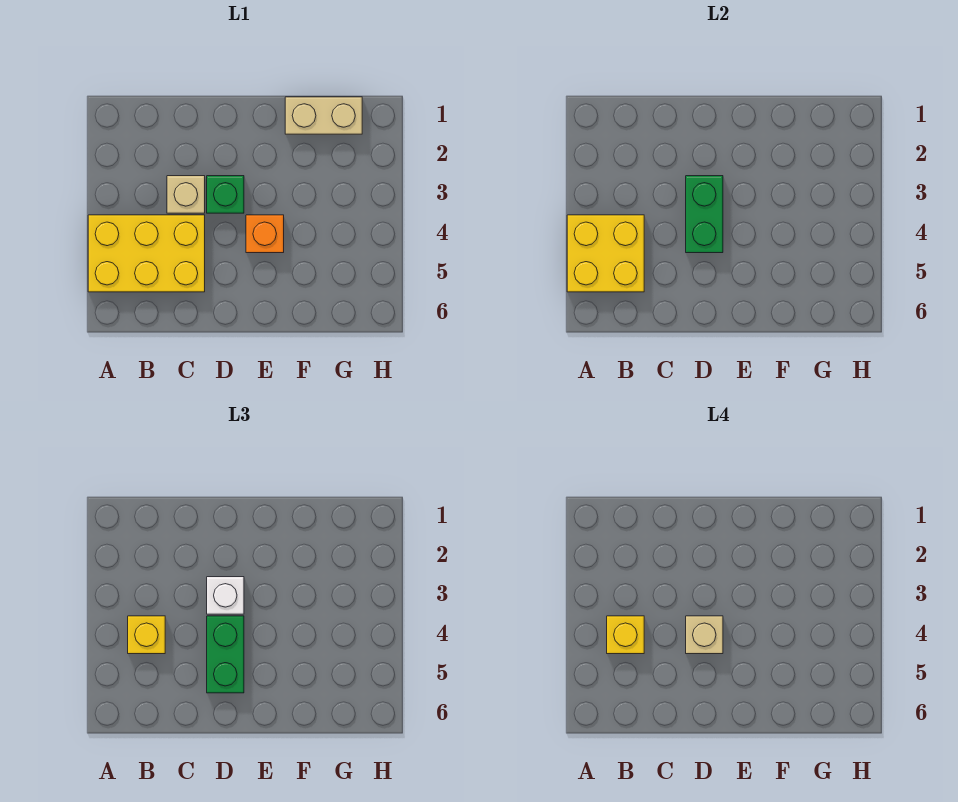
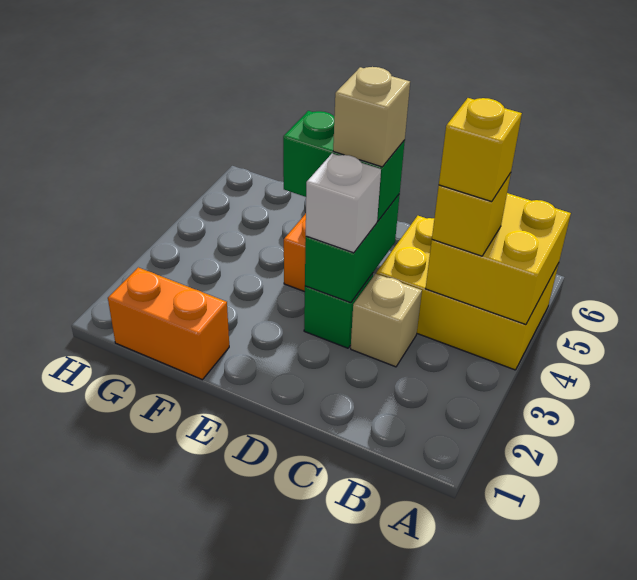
green 1x2 brick [207,616,244,693] -> green 1x2 brick turned to [283,111,405,221]
tan 1x2 brick [285,97,362,134] -> orange 1x2 brick [108,267,229,380]

